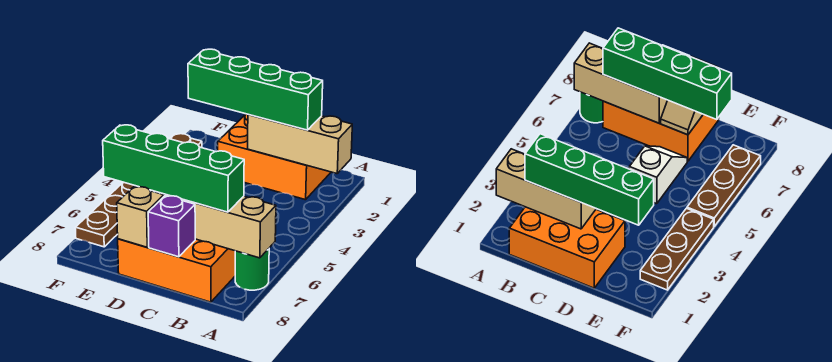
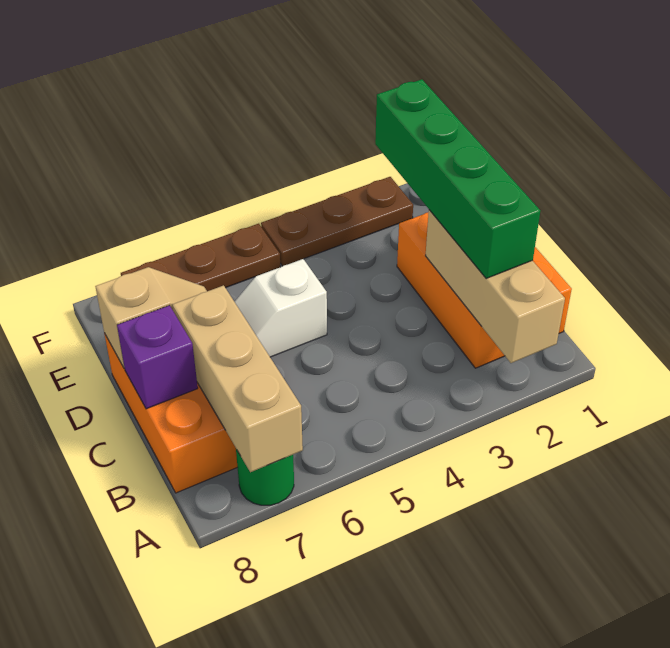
green 1x4 brick [103,125,244,212] -> none

